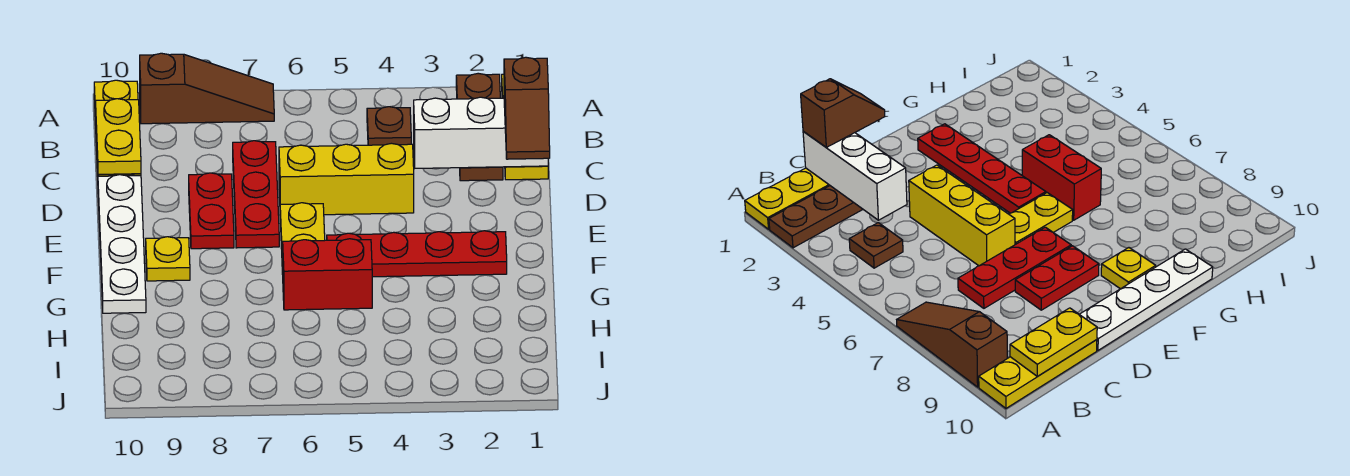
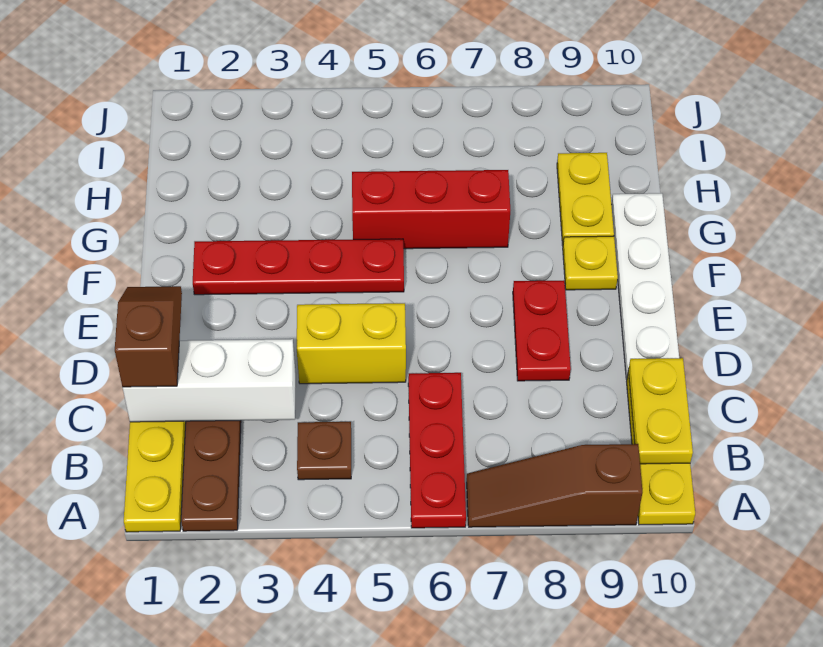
red 1x3 plate [233,141,279,248] -> red 1x3 plate moved to [408,373,466,528]
yellow 1x3 brick [279,143,414,215] -> yellow 1x2 brick [297,303,406,384]
yellow 1x2 plate [280,203,325,274] -> yellow 1x2 plate moved to [557,153,614,245]
red 1x2 brick [283,239,372,310] -> red 1x3 brick [352,170,510,249]

